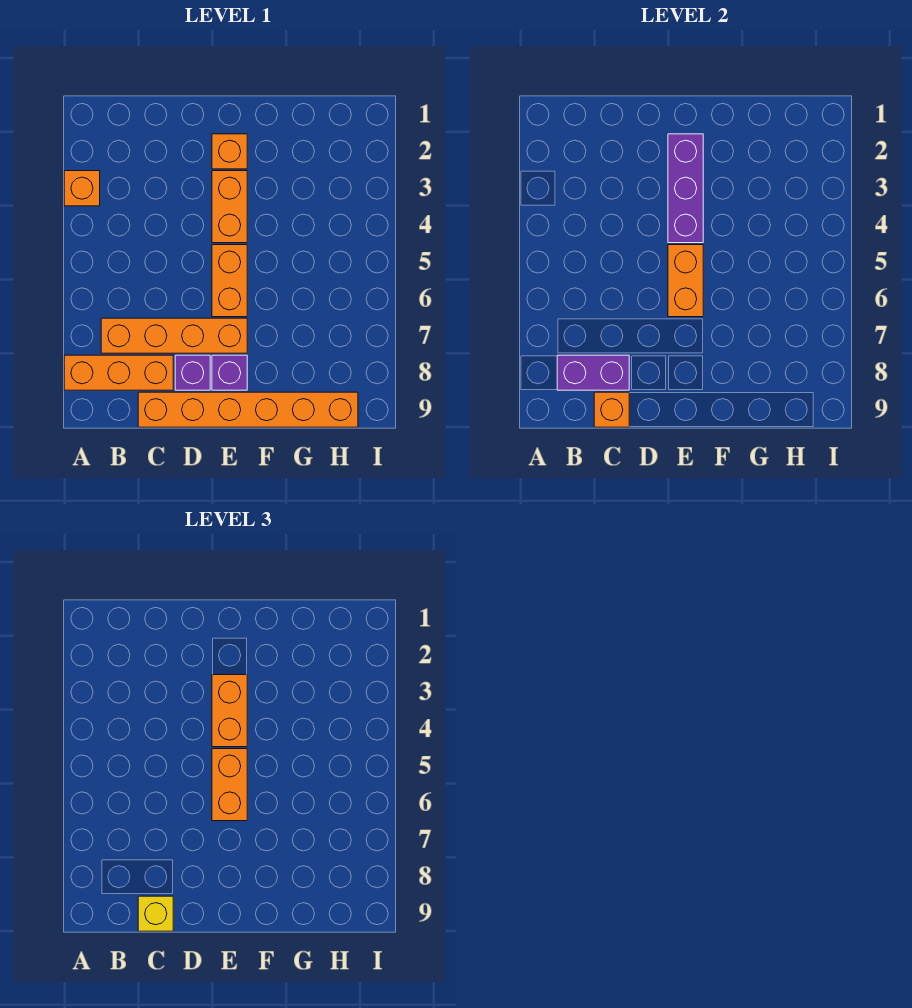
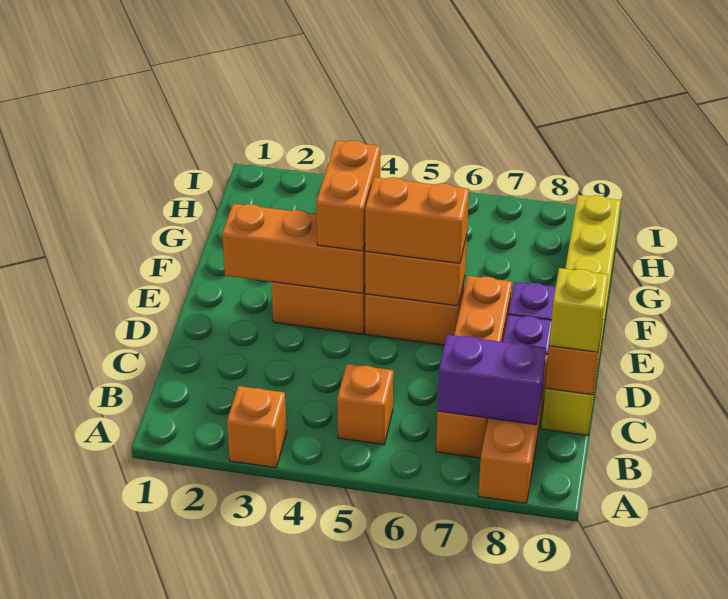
purple 1x2 brick [557,355,629,390] -> purple 1x2 brick turned to [438,335,546,425]
orange 1x6 brick [138,392,358,427] -> yellow 1x6 brick [542,195,621,435]
orange 1x1 brick [212,134,247,169] -> orange 1x1 brick moved to [337,364,393,445]
purple 1x3 brick [668,134,703,243] -> orange 1x3 brick [222,204,365,294]
orange 1x2 brick [212,675,247,747] -> orange 1x2 brick turned to [316,141,380,251]

